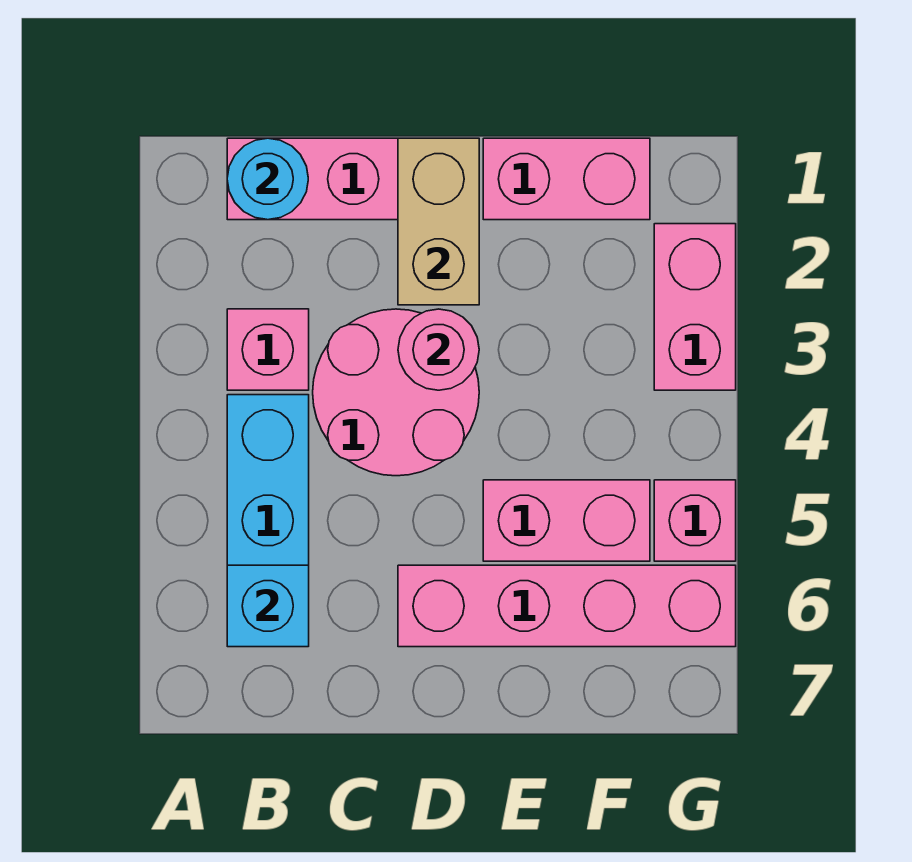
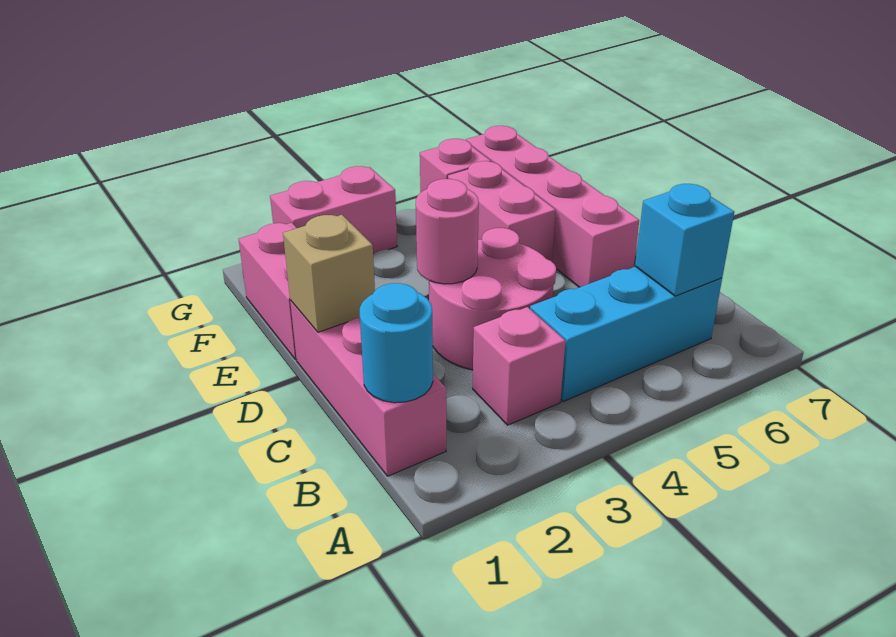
tan 1x2 brick [398,138,479,305] -> tan 1x1 brick [283,215,375,332]

